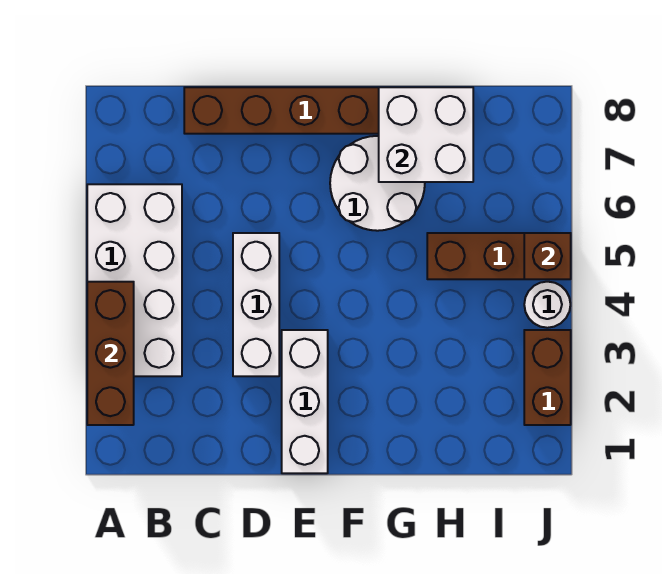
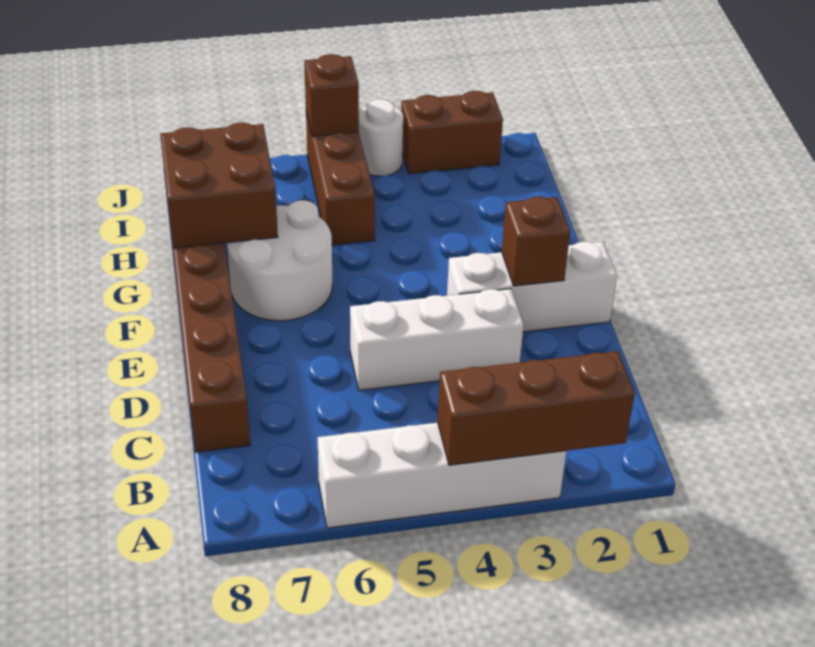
white 2x4 brick [87,184,182,376] -> white 1x4 brick [317,423,566,528]
none -> brown 1x1 brick [502,197,570,286]
white 2x2 brick [379,87,473,182] -> brown 2x2 brick [160,123,278,248]

